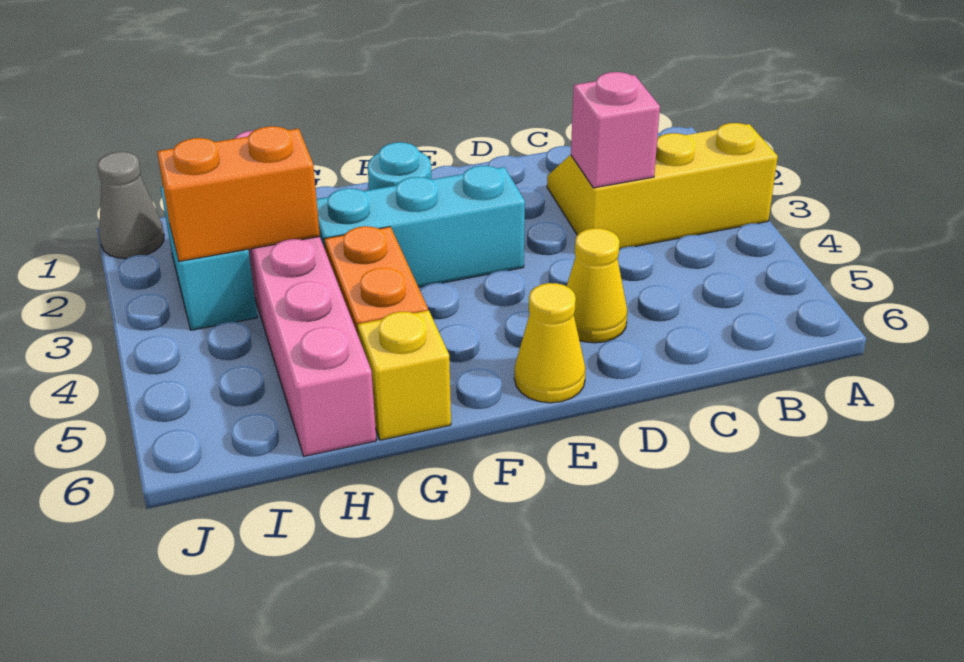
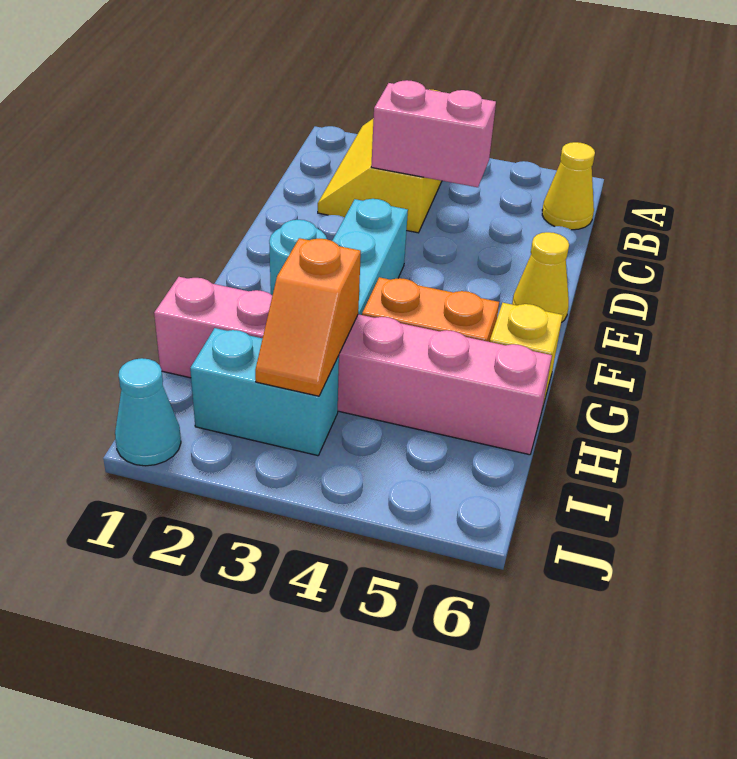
pink 1x1 brick [571,72,660,188] -> pink 1x2 brick [371,80,496,187]
yellow 1x1 cone [567,228,627,343] -> yellow 1x1 cone moved to [542,142,595,230]
orange 1x2 brick [157,126,320,261] -> orange 1x2 slope [255,238,361,396]
grey 1x1 cone [97,152,164,259] -> cyan 1x1 cone [115,358,181,466]

